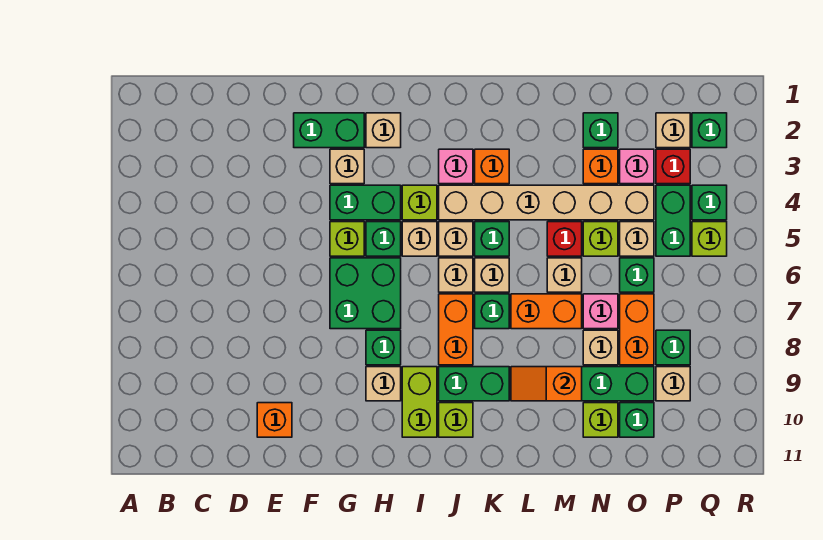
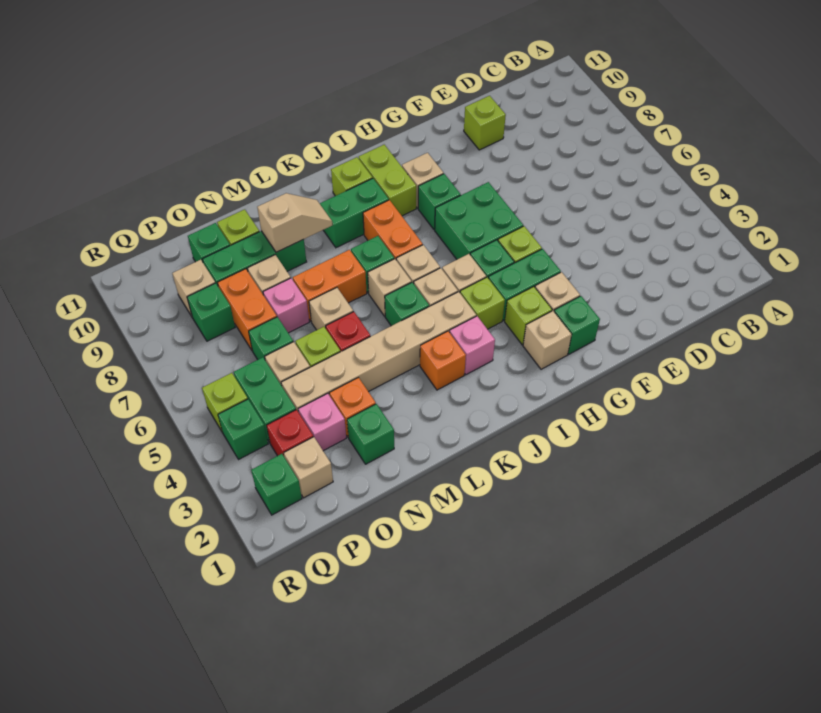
orange 1x1 brick [257,403,292,437] -> lime 1x1 brick [464,96,506,150]
green 1x2 brick [294,113,364,148] -> green 1x1 brick [554,296,600,354]
none -> lime 1x1 brick [505,287,552,345]
orange 1x2 slope [511,367,582,401] -> tan 1x2 slope [257,193,332,252]

